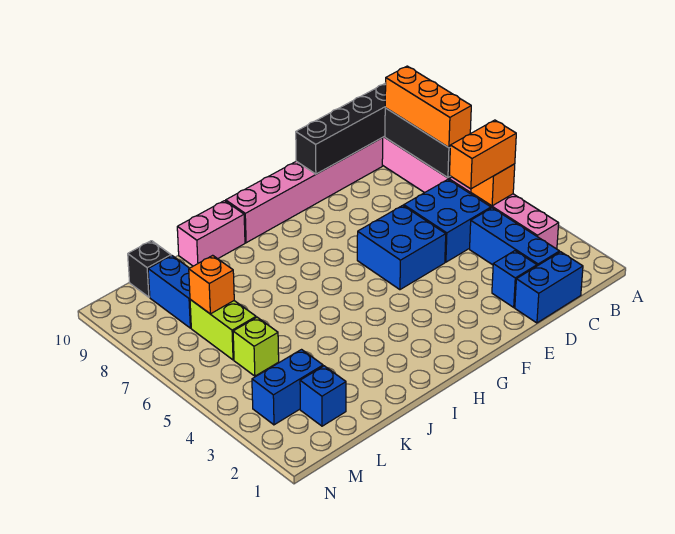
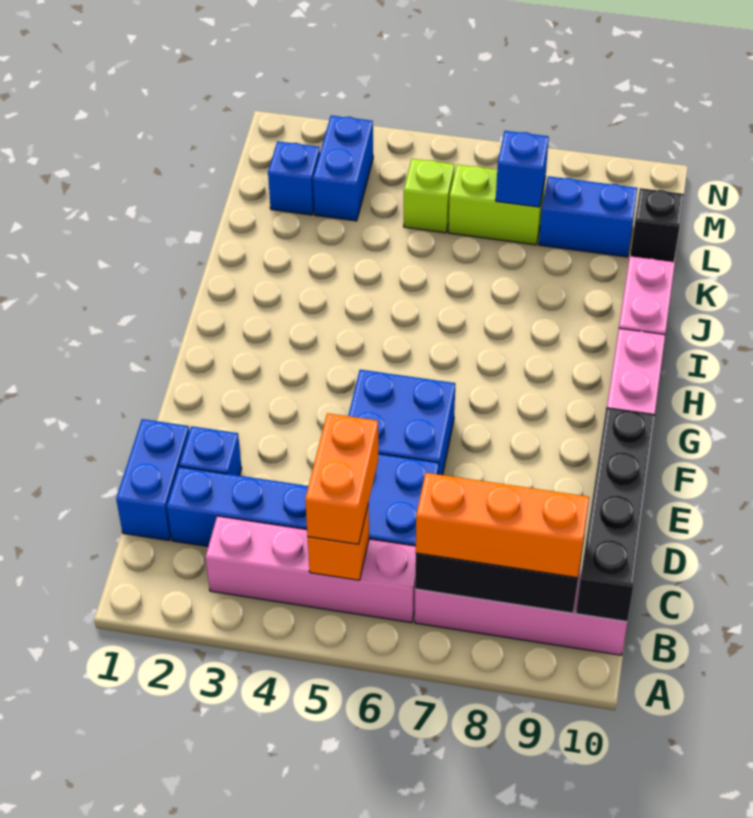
orange 1x1 brick [189,255,234,314] -> blue 1x1 brick [496,131,549,207]

